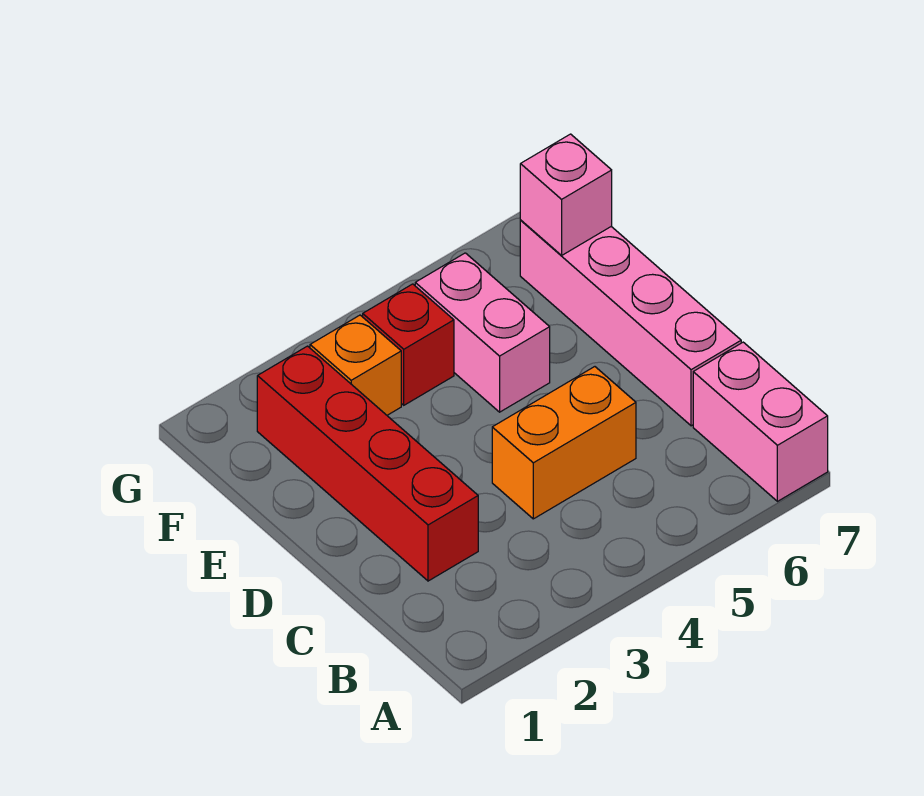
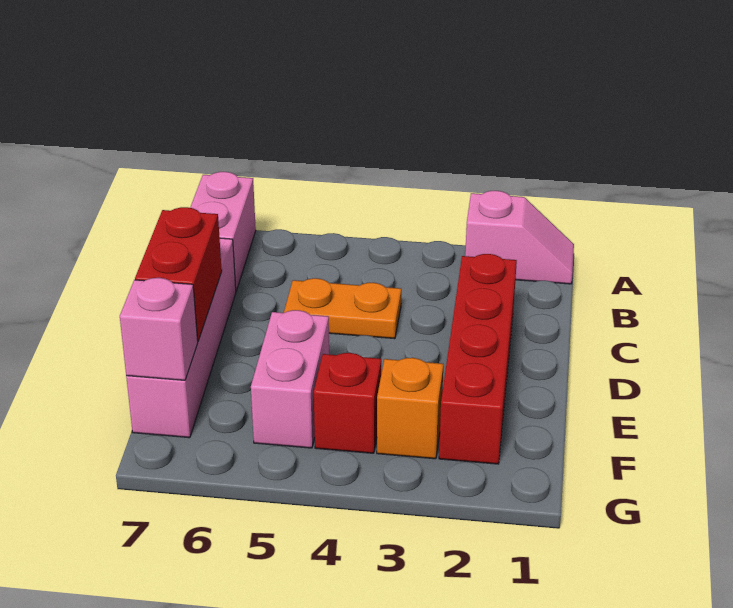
none -> pink 1x2 slope [465,191,574,284]
orange 1x2 brick [492,367,636,519] -> orange 1x2 plate [284,278,401,339]
none -> red 1x2 brick [135,207,222,341]

